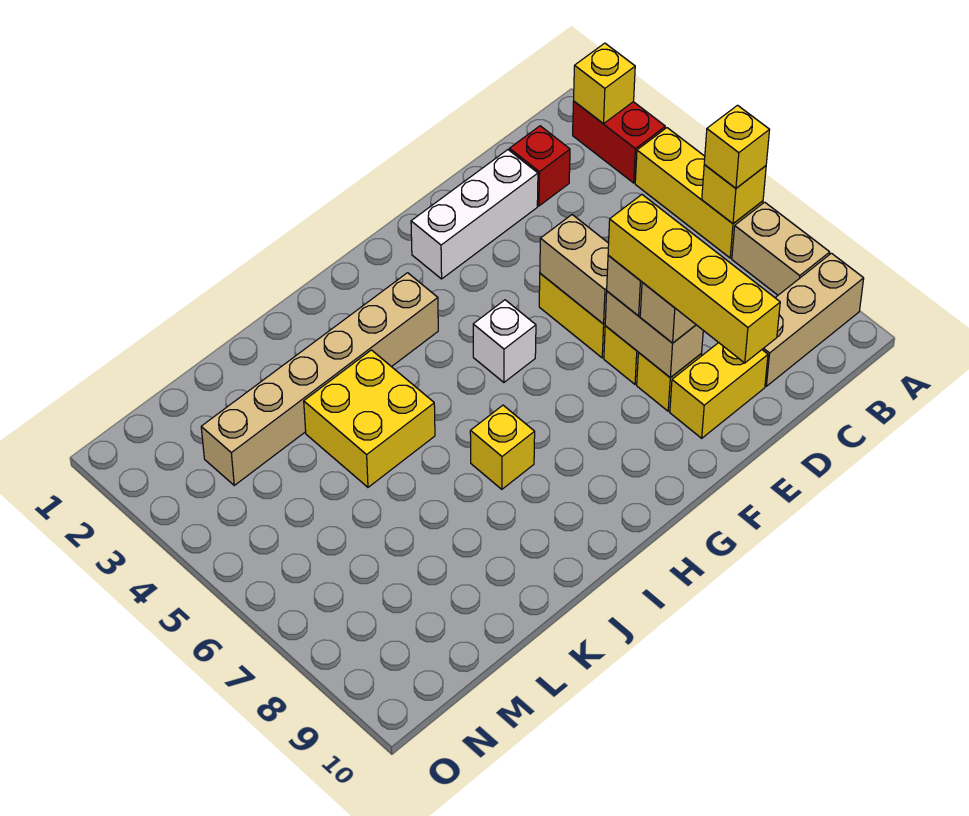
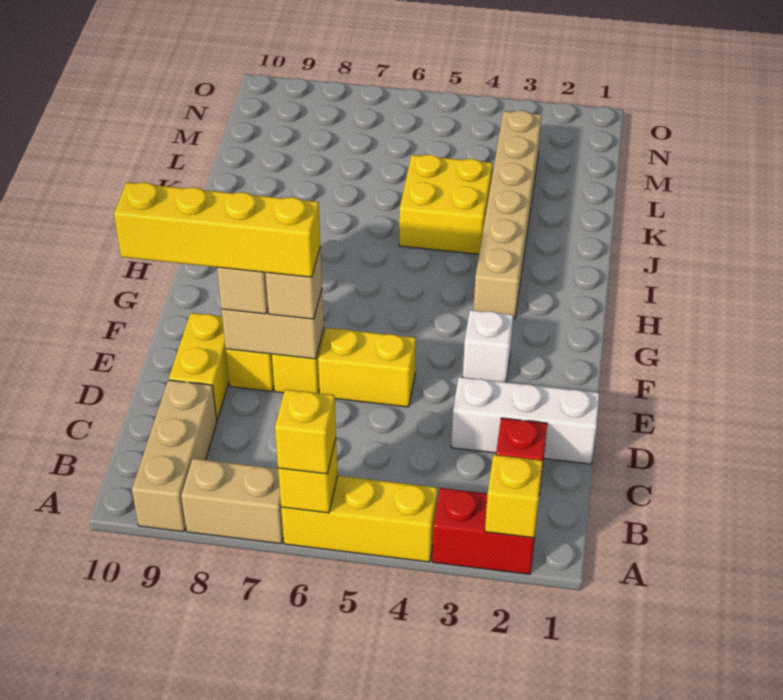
white 1x3 brick [411,150,538,279] -> white 1x3 brick turned to [451,377,600,464]
tan 1x2 brick [540,215,609,324] -> none
white 1x1 brick [473,300,536,382] -> white 1x1 brick moved to [463,310,513,382]
yellow 1x1 brick [470,405,535,489] -> none

